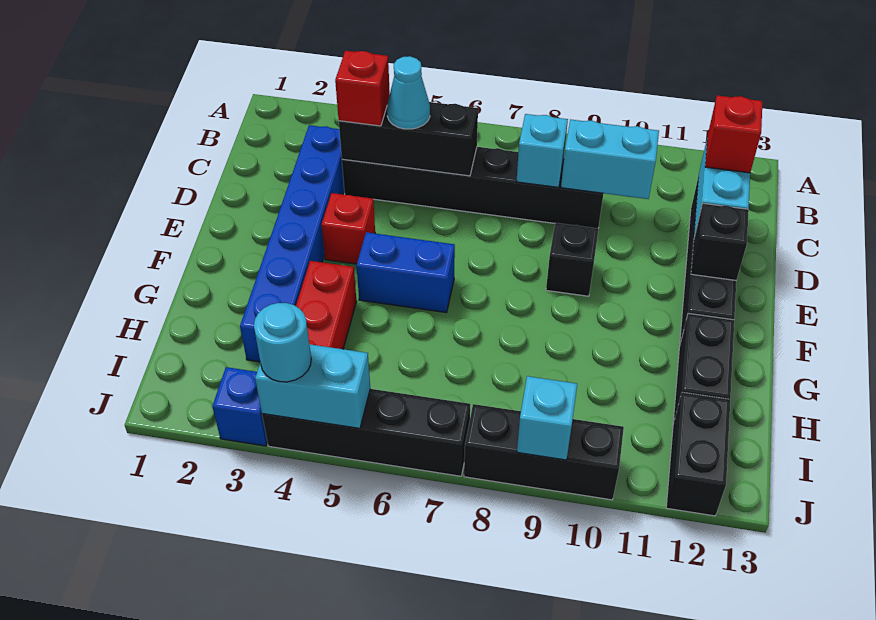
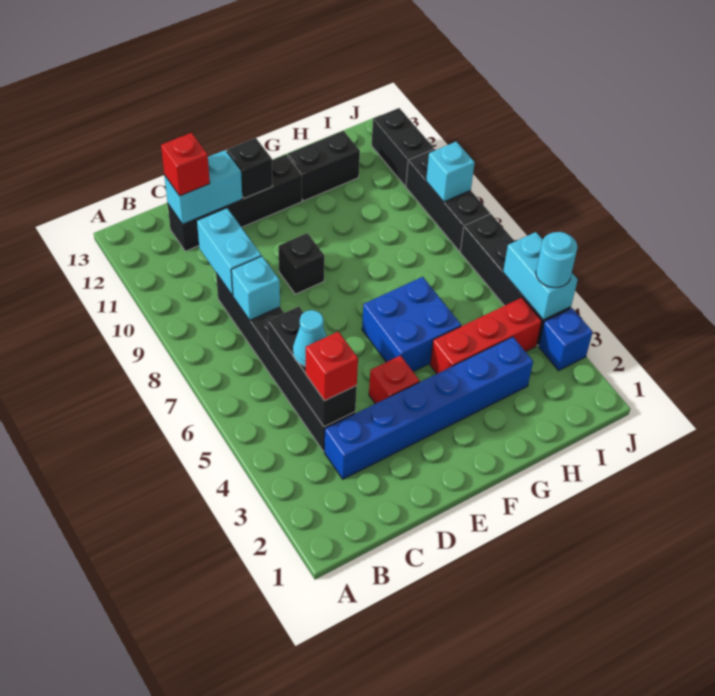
blue 1x2 brick [356,232,455,313] -> blue 2x2 brick [362,277,461,372]
black 1x2 brick [666,392,730,516] -> black 1x2 brick turned to [372,108,434,186]

